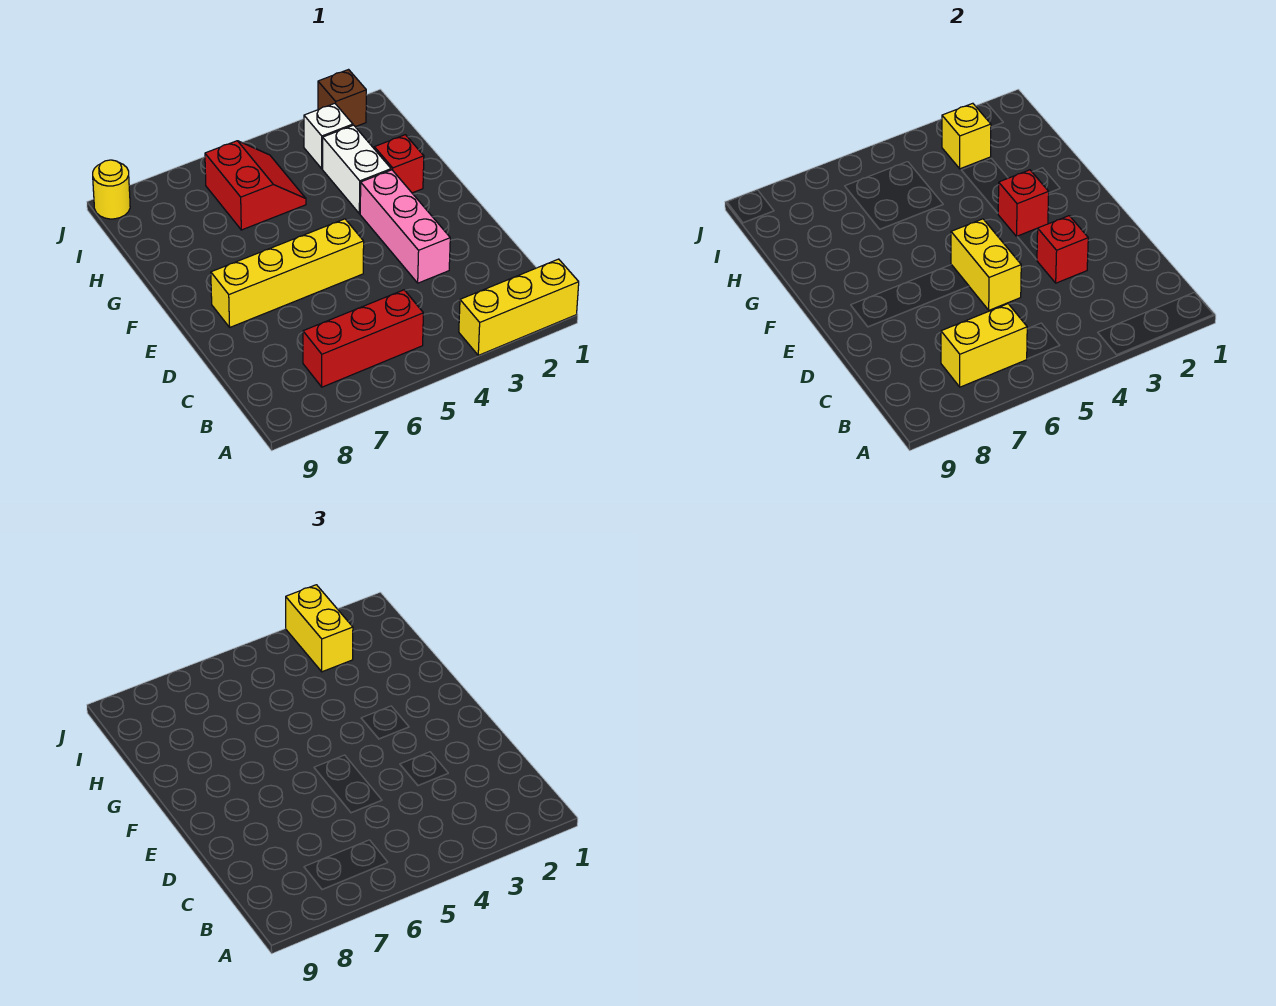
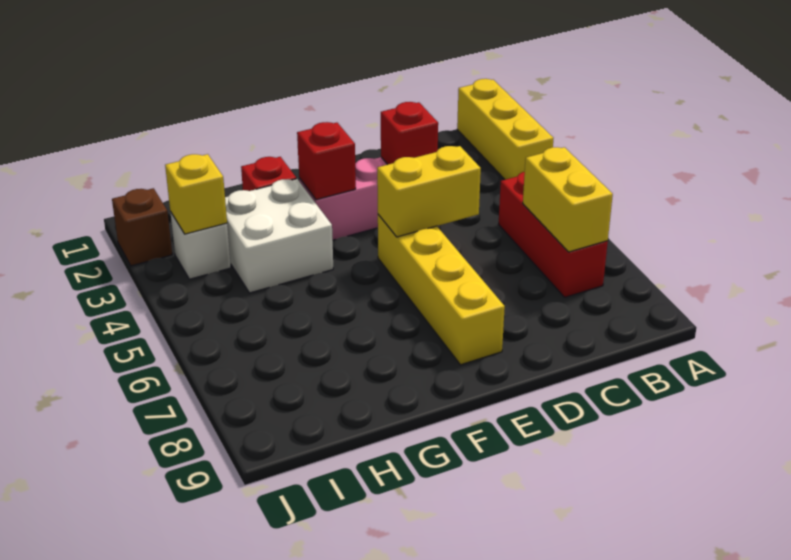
white 1x2 brick [323,125,391,214] -> white 2x2 brick [225,179,333,293]
red 2x2 slope [205,141,306,230] -> none
yellow 1x2 brick [286,585,353,672] -> none
yellow 1x1 round brick [93,160,130,219] -> none

